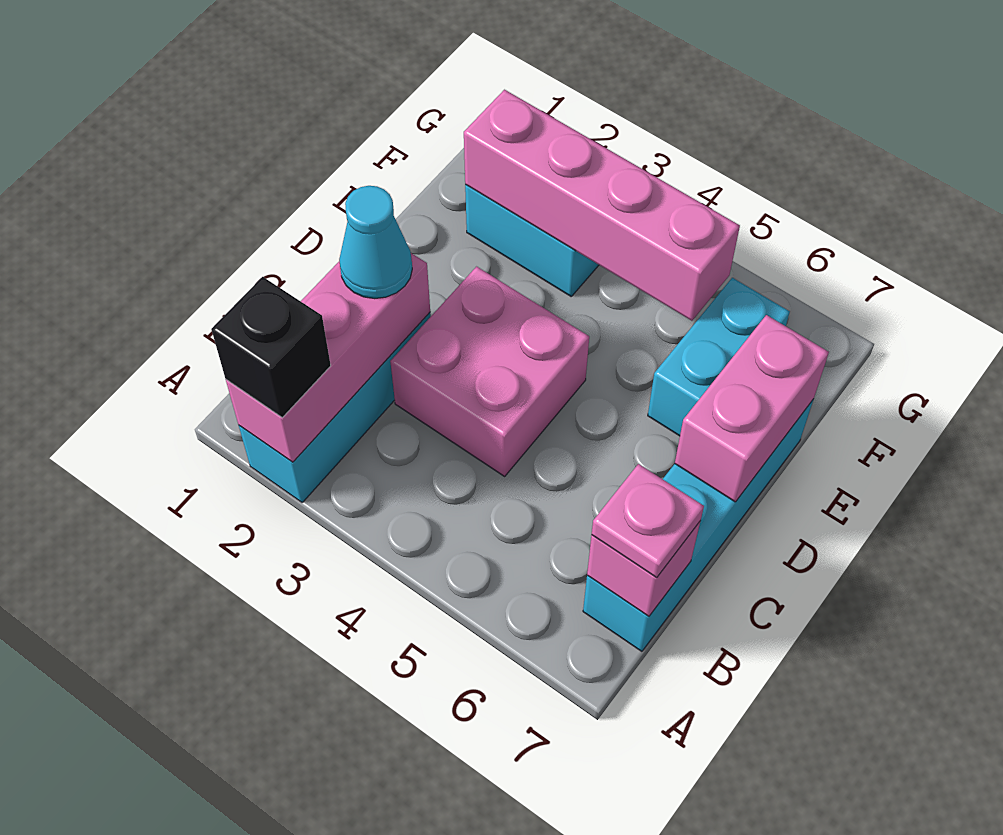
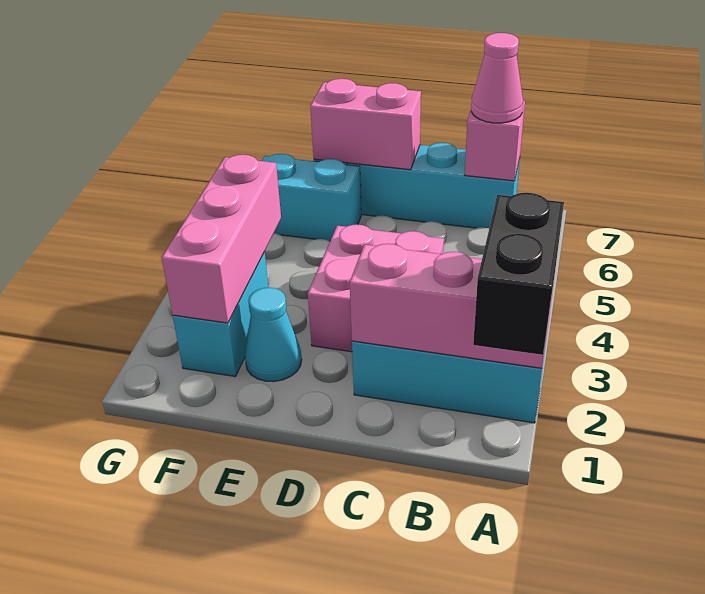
black 1x1 brick [211,277,331,417] -> black 1x2 brick [473,193,564,355]
pink 1x1 plate [592,464,704,578] -> pink 1x1 cone [471,33,523,123]
cyan 1x1 cone [339,186,412,299] -> cyan 1x1 cone moved to [245,287,302,382]
pink 1x4 brick [464,90,740,321] -> pink 1x3 brick [162,155,281,323]

